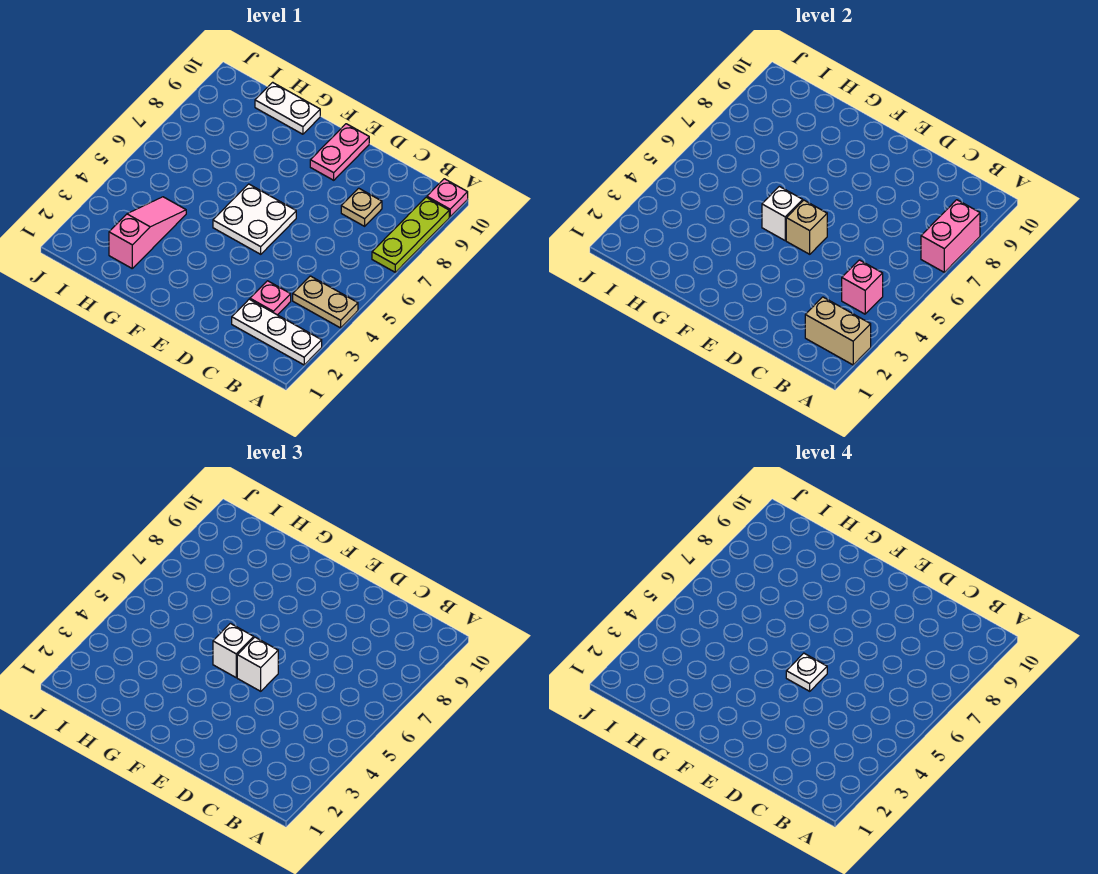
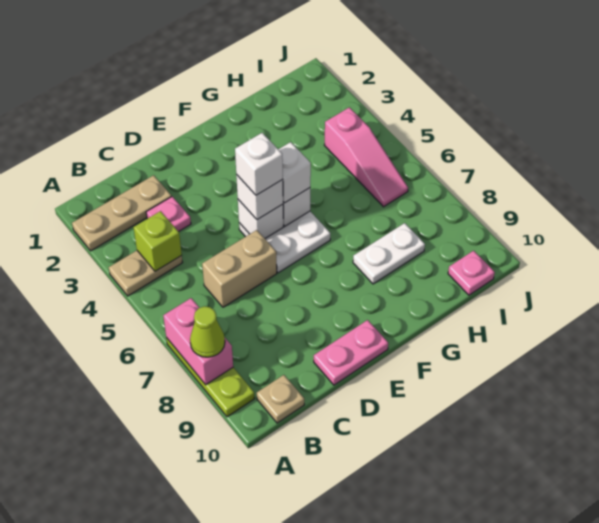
white 1x3 plate [232,299,322,365] -> tan 1x3 plate [72,175,172,251]
tan 1x2 brick [805,297,871,365] -> tan 1x2 brick moved to [202,230,277,307]
none -> lime 1x1 cone [190,306,225,357]
pink 1x1 plate [427,179,468,217] -> pink 1x1 plate moved to [448,251,495,295]
pink 1x1 brick [842,260,883,314] -> lime 1x1 brick [134,211,182,271]
tan 1x1 plate [341,188,382,226] -> tan 1x1 plate moved to [257,375,304,423]
tan 1x1 brick [786,200,827,254] -> white 1x1 brick [238,200,283,238]
white 1x1 plate [786,653,827,691] -> white 1x1 brick [235,133,283,195]
pink 1x2 plate [310,124,369,180] -> pink 1x2 plate turned to [314,320,388,385]
white 1x2 plate [255,82,320,134] -> white 1x2 plate moved to [353,223,425,284]
pink 1x3 slope [109,197,186,268] -> pink 1x3 slope moved to [324,107,408,207]

